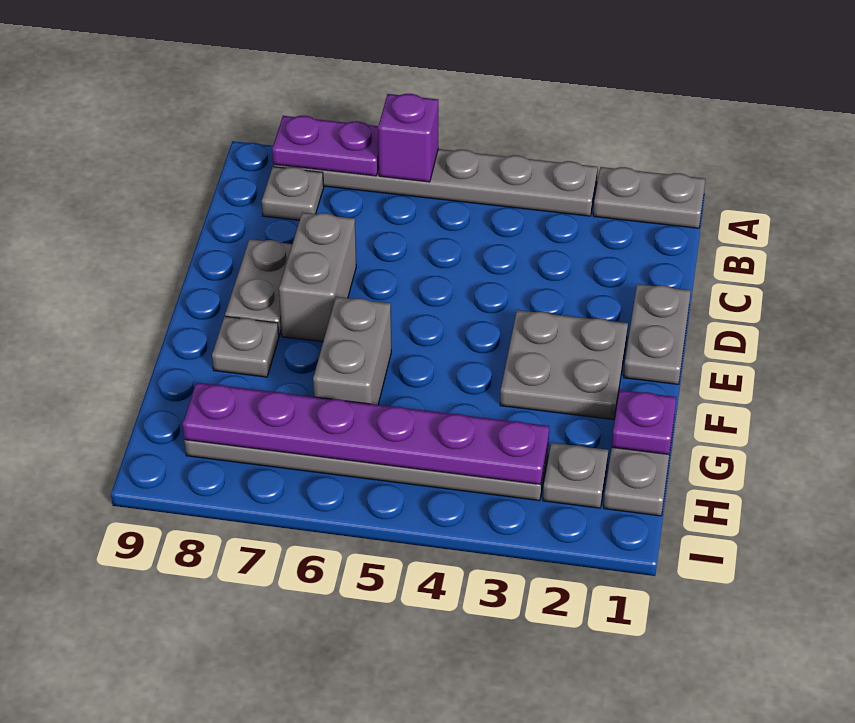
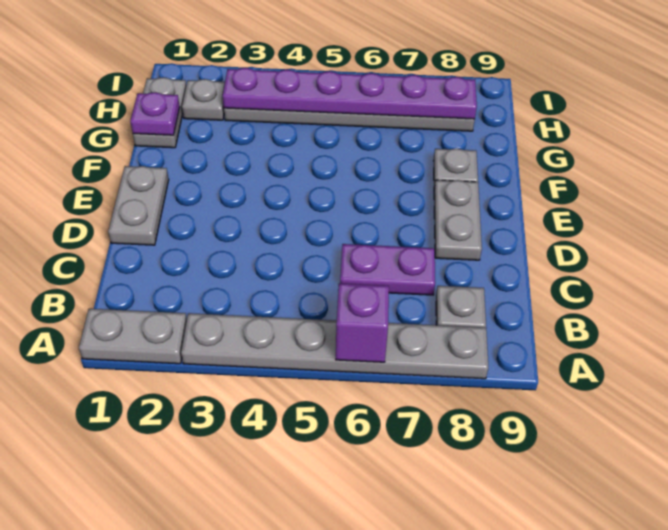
purple 1x2 plate [272,116,379,176] -> purple 1x2 plate moved to [340,244,435,295]
grey 1x2 brick [279,212,356,342] -> none
grey 2x2 plate [500,310,628,420] -> none
grey 1x2 brick [313,297,391,405] -> none

